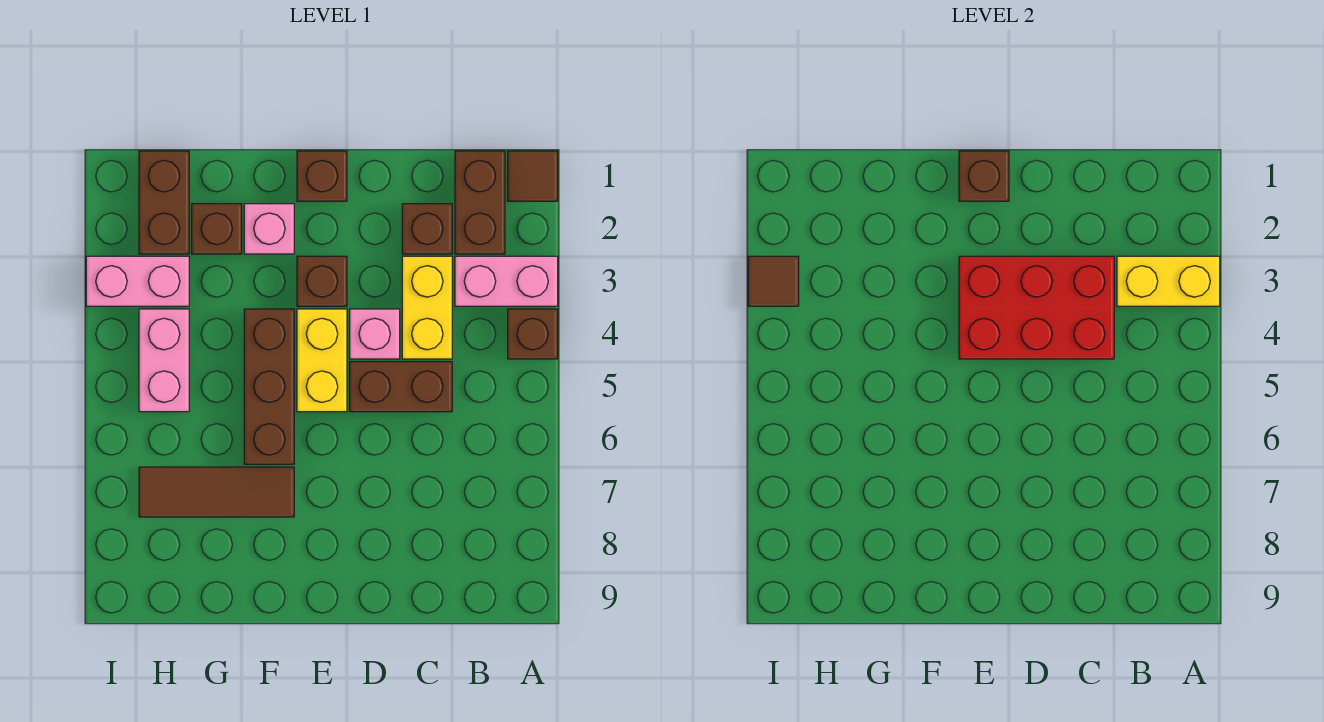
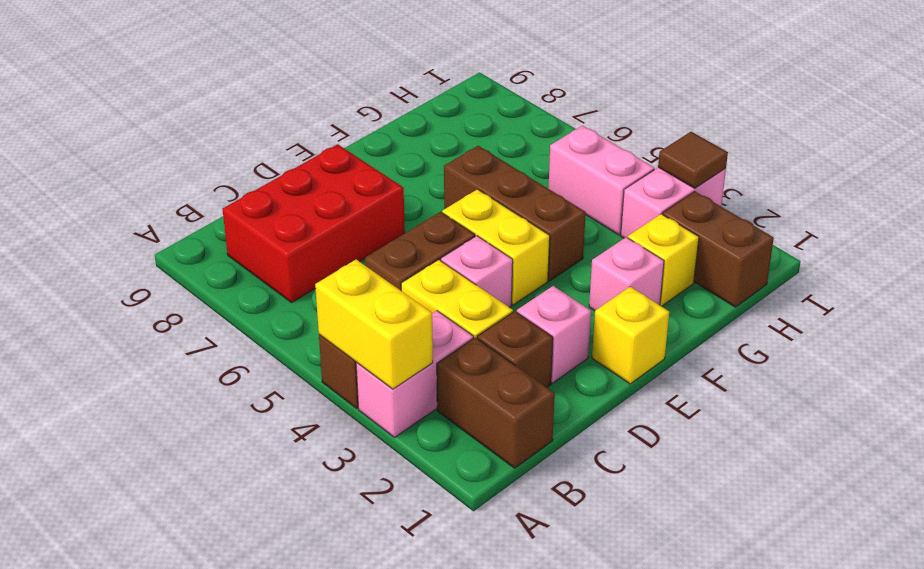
brown 1x1 tile [508,151,558,201] -> none
yellow 1x2 brick [1117,256,1220,306] -> yellow 1x2 brick turned to [315,260,433,389]
red 2x3 brick [959,256,1114,359] -> red 2x3 brick moved to [223,144,405,303]
none -> pink 1x1 brick [517,286,591,383]
brown 1x1 brick [297,151,347,201] -> yellow 1x1 brick [592,287,669,384]
brown 1x1 brick [959,151,1009,201] -> none
brown 1x1 brick [297,256,347,306] -> none
brown 1x3 tile [139,467,294,517] -> none
brown 1x1 brick [192,204,242,254] -> yellow 1x1 brick [628,214,699,306]

